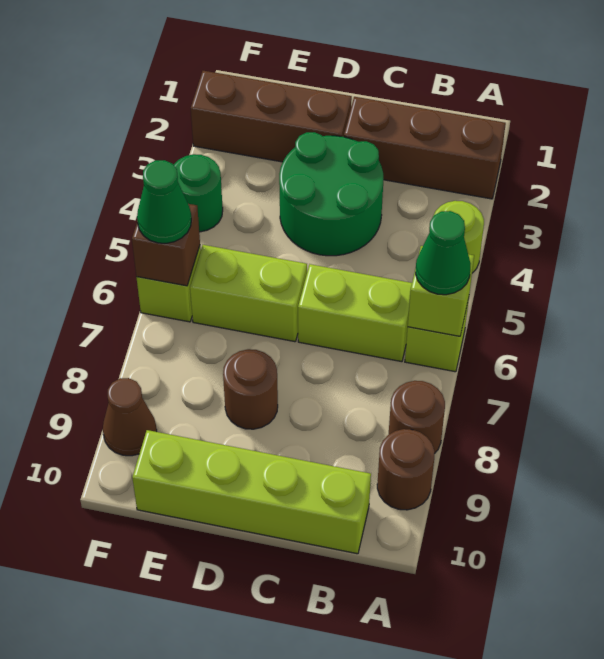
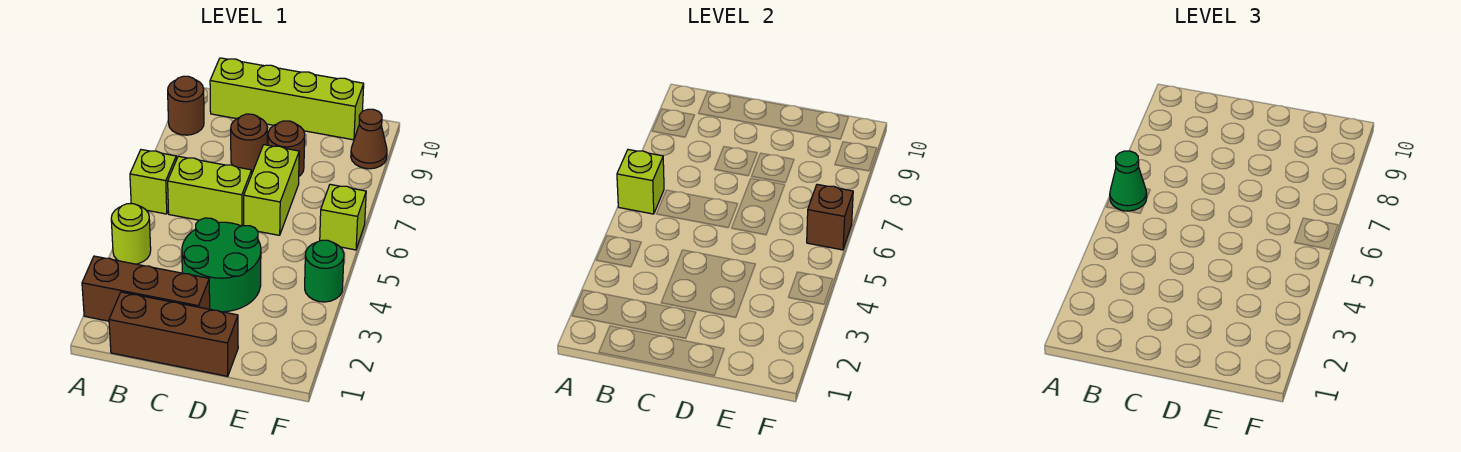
brown 1x1 round brick [389,381,445,453] -> brown 1x1 round brick moved to [231,114,267,173]
brown 1x3 brick [191,71,352,162] -> brown 1x3 brick moved to [109,292,238,376]
lime 1x2 brick [190,245,307,342] -> lime 1x2 brick turned to [244,145,299,235]
green 1x1 cone [137,160,191,243] -> none

